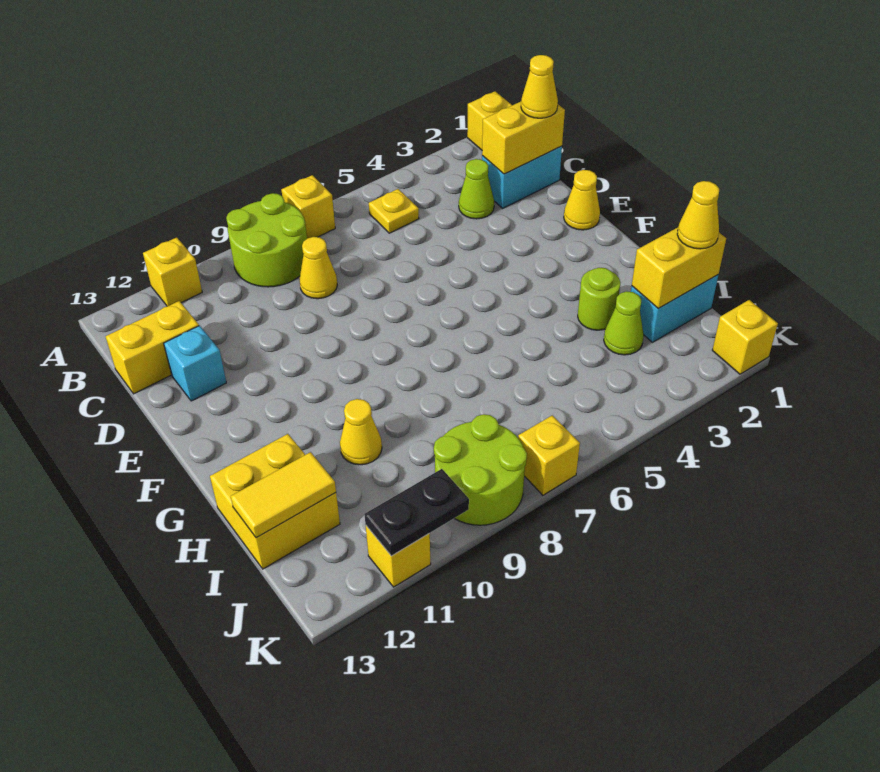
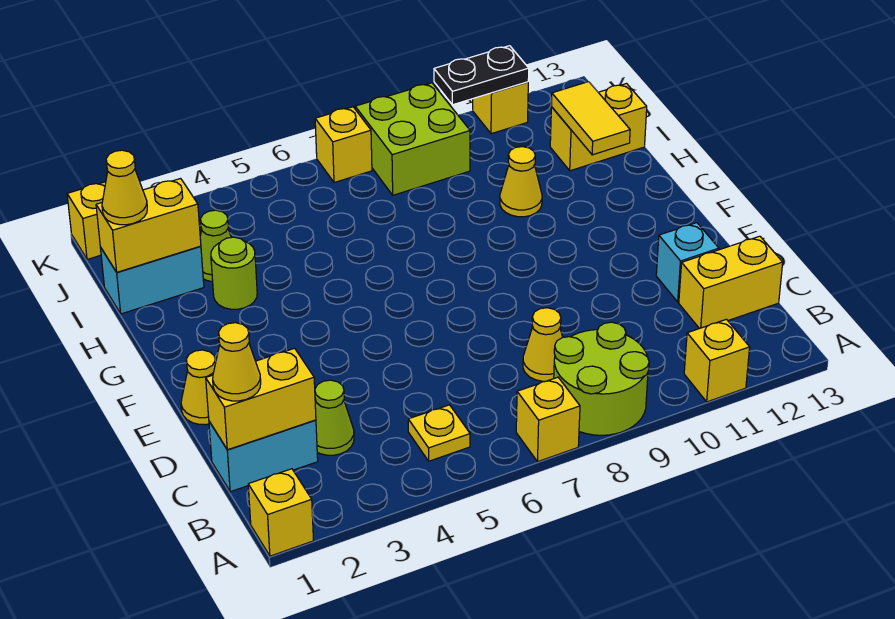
yellow 2x2 brick [210,434,340,569] -> yellow 1x2 brick [550,84,647,171]
yellow 1x2 tile [231,452,336,538] -> yellow 1x2 tile turned to [552,82,630,155]
lime 2x2 round brick [434,414,527,525] -> lime 2x2 brick [355,83,470,195]

